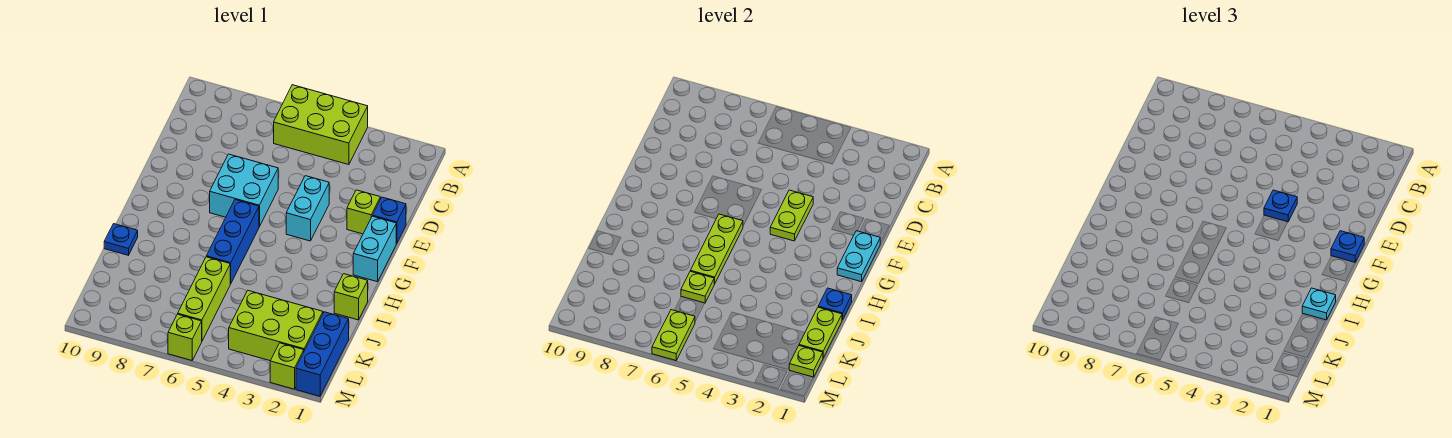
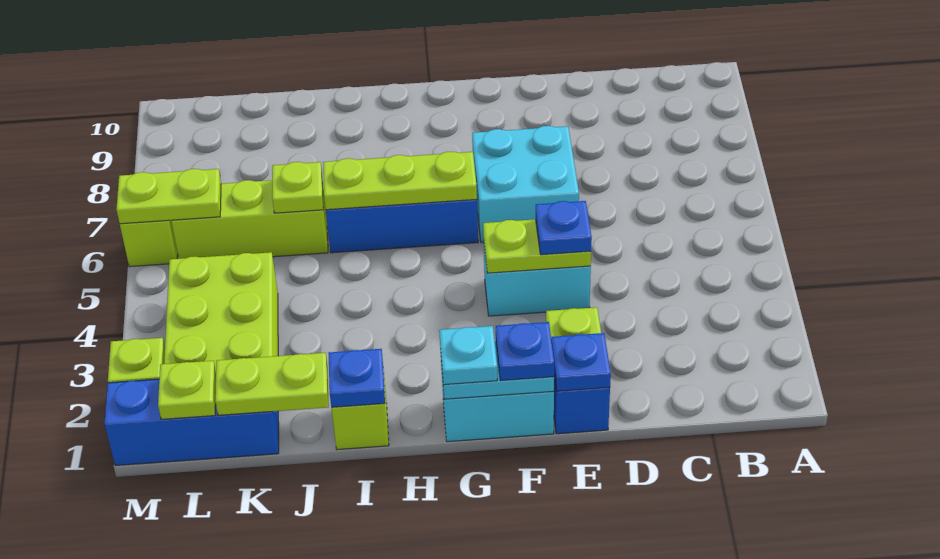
lime 2x3 brick [274,85,368,165] -> none
cyan 1x1 plate [1302,288,1336,320] -> cyan 1x1 plate moved to [439,326,497,385]
blue 1x1 plate [104,224,138,255] -> blue 1x1 plate moved to [551,333,611,391]

